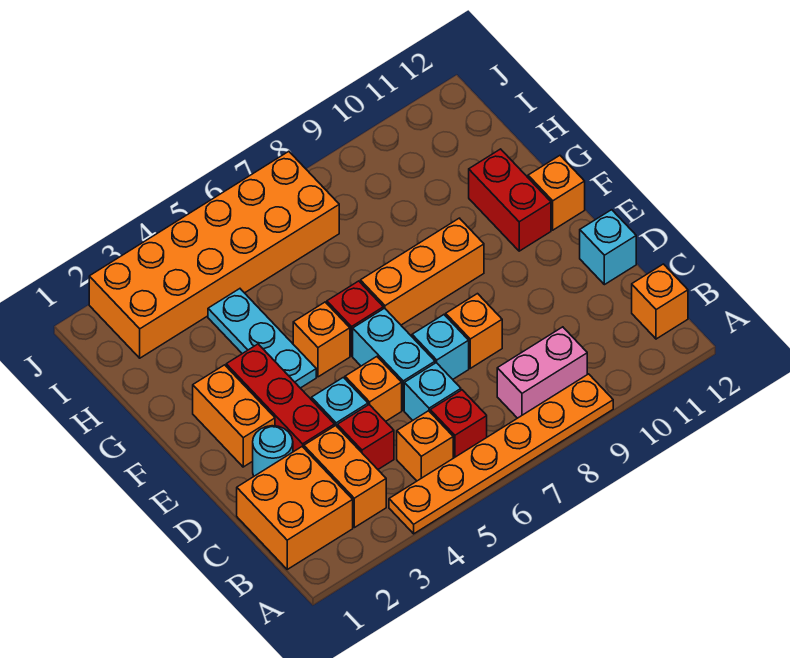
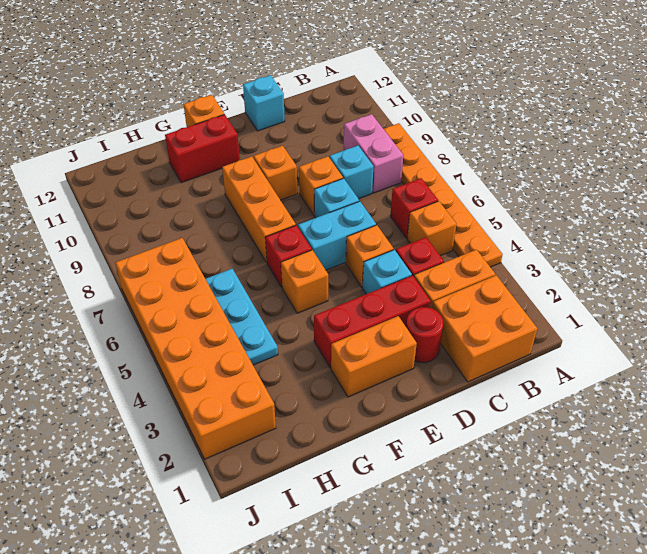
orange 1x1 brick [632,264,688,339] -> orange 1x1 brick moved to [254,146,298,200]
cyan 1x1 brick [404,363,461,420] -> cyan 1x1 brick moved to [329,146,373,199]
cyan 1x1 round brick [253,426,293,476] -> red 1x1 round brick [406,307,443,363]
cyan 1x3 plate [208,289,316,388] -> cyan 1x3 plate turned to [206,269,278,365]

